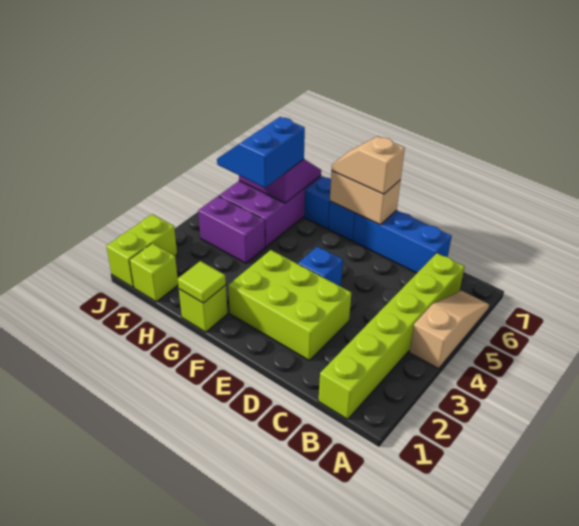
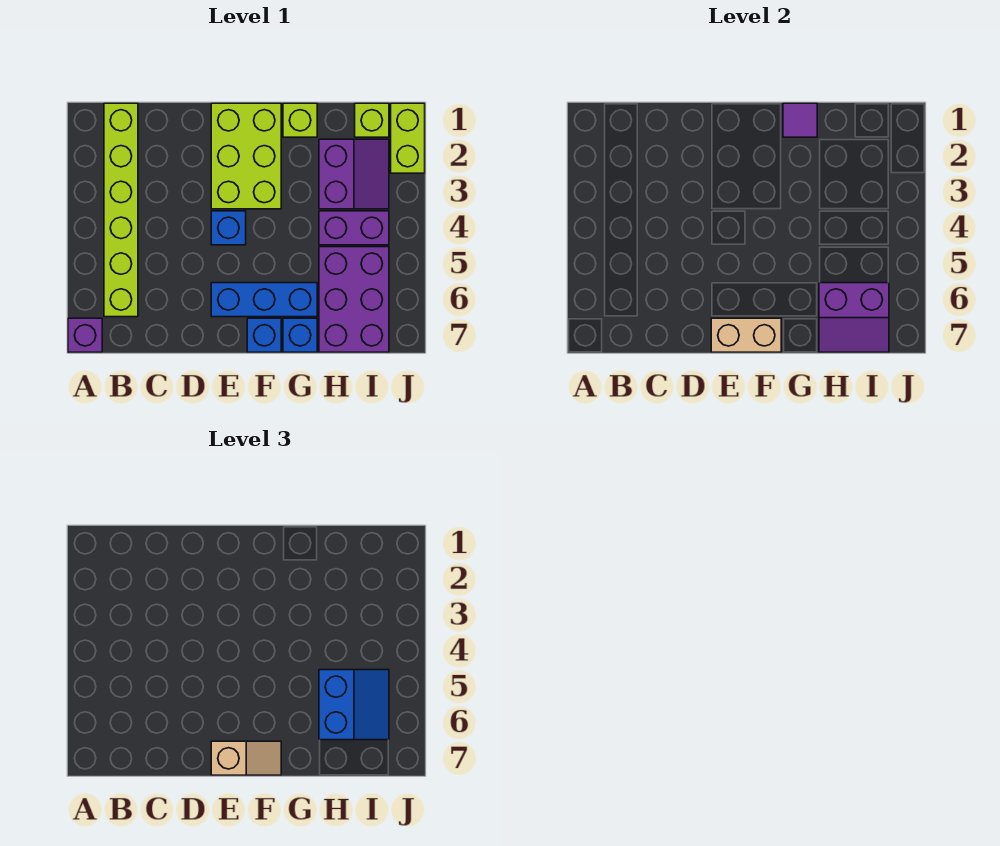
tan 1x3 slope [409,291,489,369] -> none
none -> purple 1x1 brick [68,318,102,352]
blue 1x3 brick [353,210,452,273] -> blue 1x3 brick moved to [211,283,317,317]
lime 2x3 brick [228,250,351,360] -> lime 2x3 brick turned to [211,103,281,209]
lime 1x1 tile [178,261,226,303] -> purple 1x1 tile [783,103,817,137]
none -> purple 2x2 slope [319,139,389,209]

